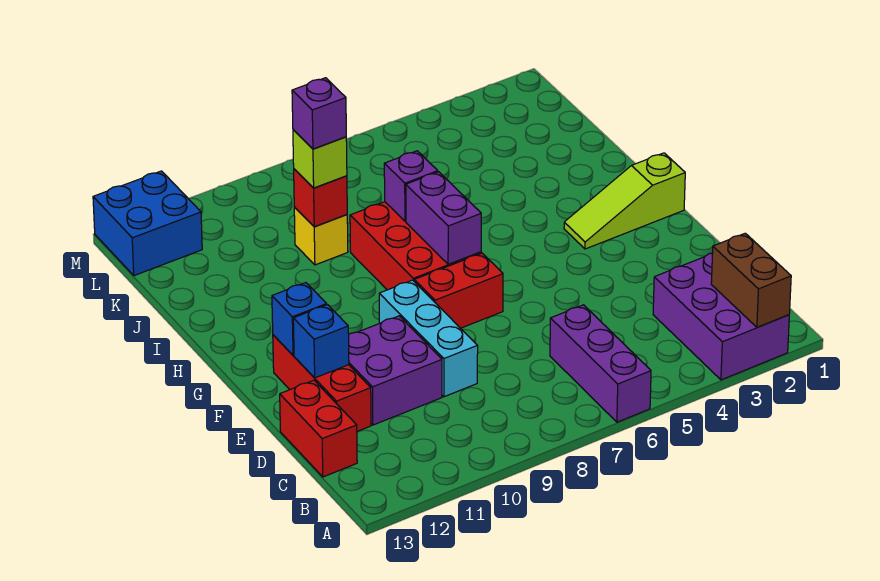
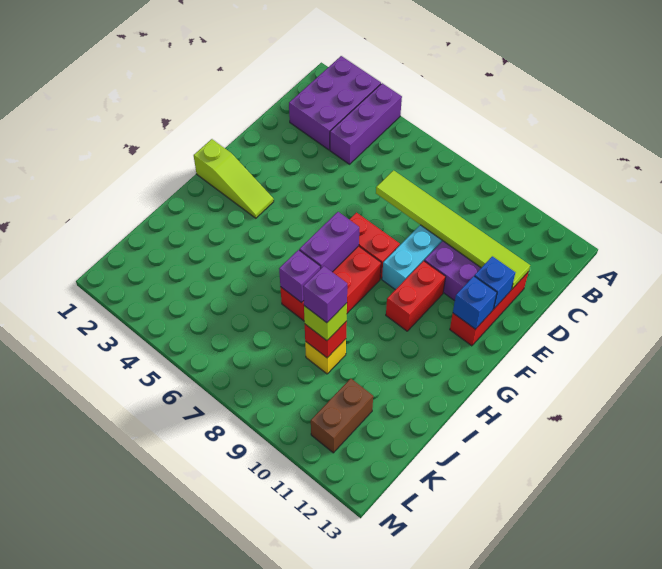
brown 1x2 brick [711,233,791,327] -> brown 1x2 brick moved to [311,378,373,453]
purple 1x3 brick [550,305,651,422] -> purple 1x3 brick moved to [330,83,402,164]
red 1x2 brick [280,380,357,477] -> red 1x2 brick moved to [386,261,446,331]
none -> lime 1x6 tile [376,170,530,290]
blue 2x2 brick [93,171,202,276] -> none

